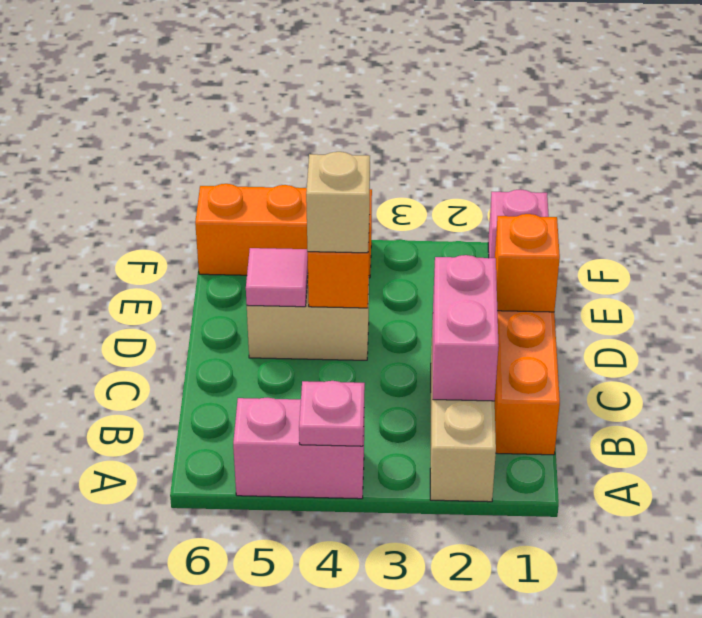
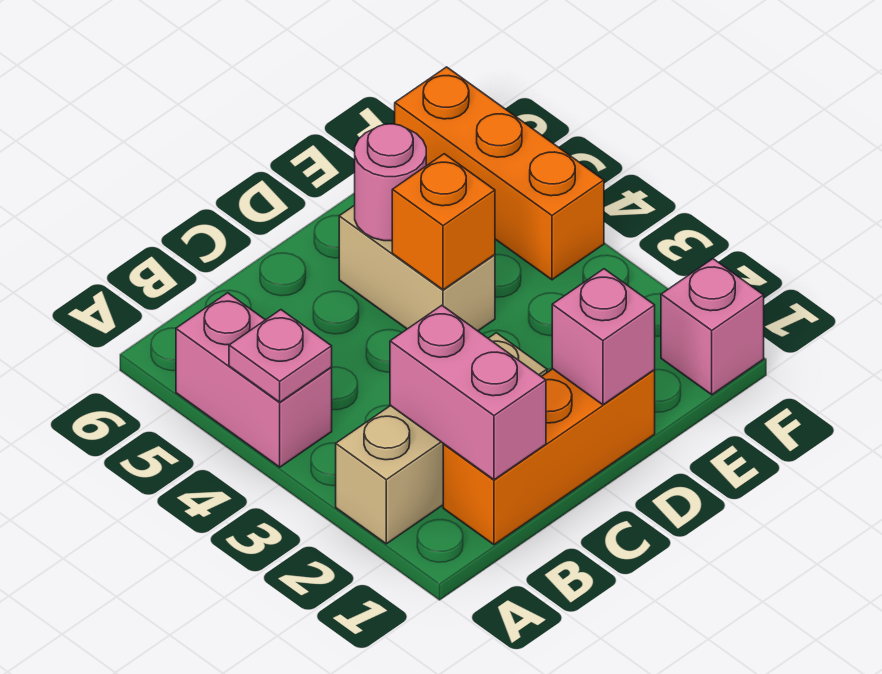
pink 1x2 brick [433,255,499,401] -> pink 1x2 brick turned to [390,305,546,480]
orange 1x1 brick [495,214,560,312] -> pink 1x1 brick [552,269,655,405]
tan 1x1 brick [306,152,370,253] -> none
pink 1x1 tile [246,248,308,307] -> pink 1x1 round brick [355,124,426,241]

